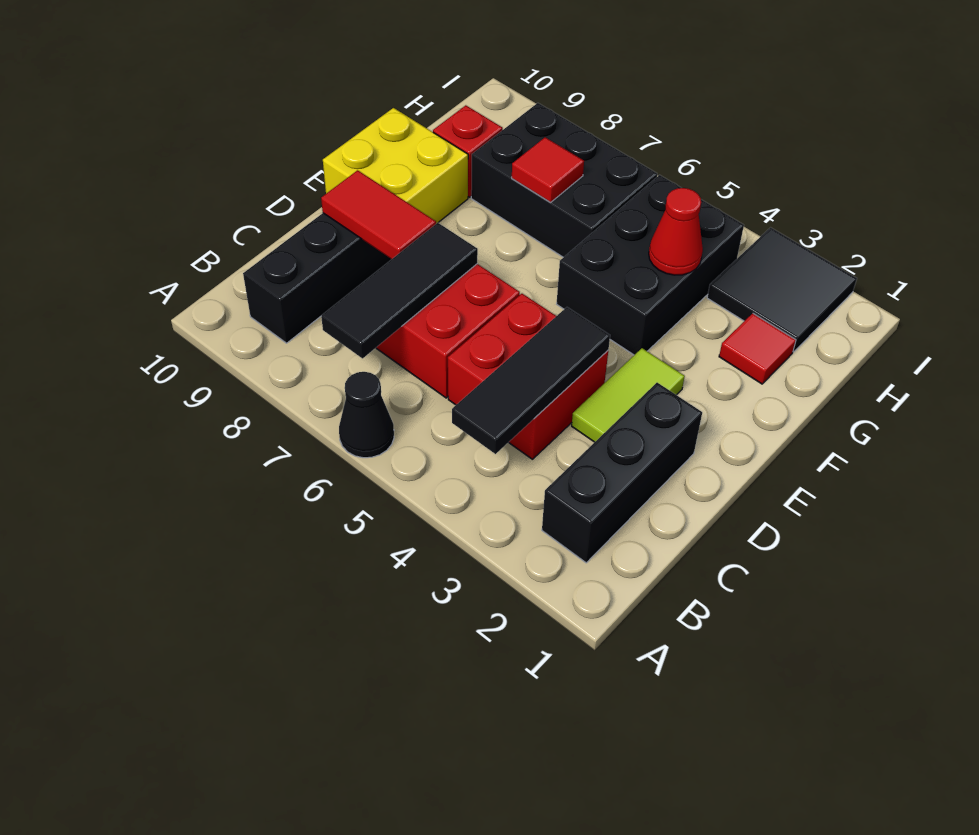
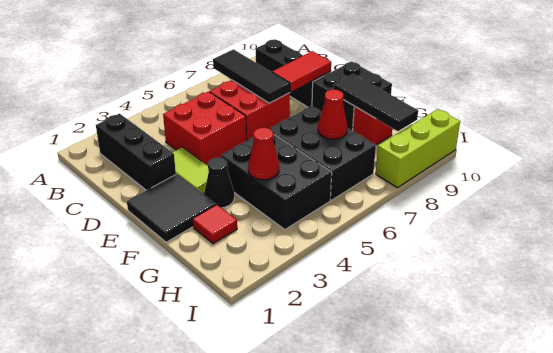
black 1x1 cone [339,372,394,458] -> black 1x1 cone moved to [204,158,234,208]
black 1x3 tile [452,307,610,454] -> black 1x3 tile moved to [333,74,418,131]
yellow 2x2 brick [323,108,468,224] -> black 2x2 brick [312,62,392,131]
black 2x3 brick [471,103,657,257] -> black 2x3 brick turned to [270,106,376,200]
red 1x1 tile [512,137,584,202] -> red 1x1 cone [318,90,347,139]
black 2x2 tile [707,228,857,352] -> black 2x2 tile moved to [127,174,216,242]
none -> lime 1x3 brick [376,109,460,188]

